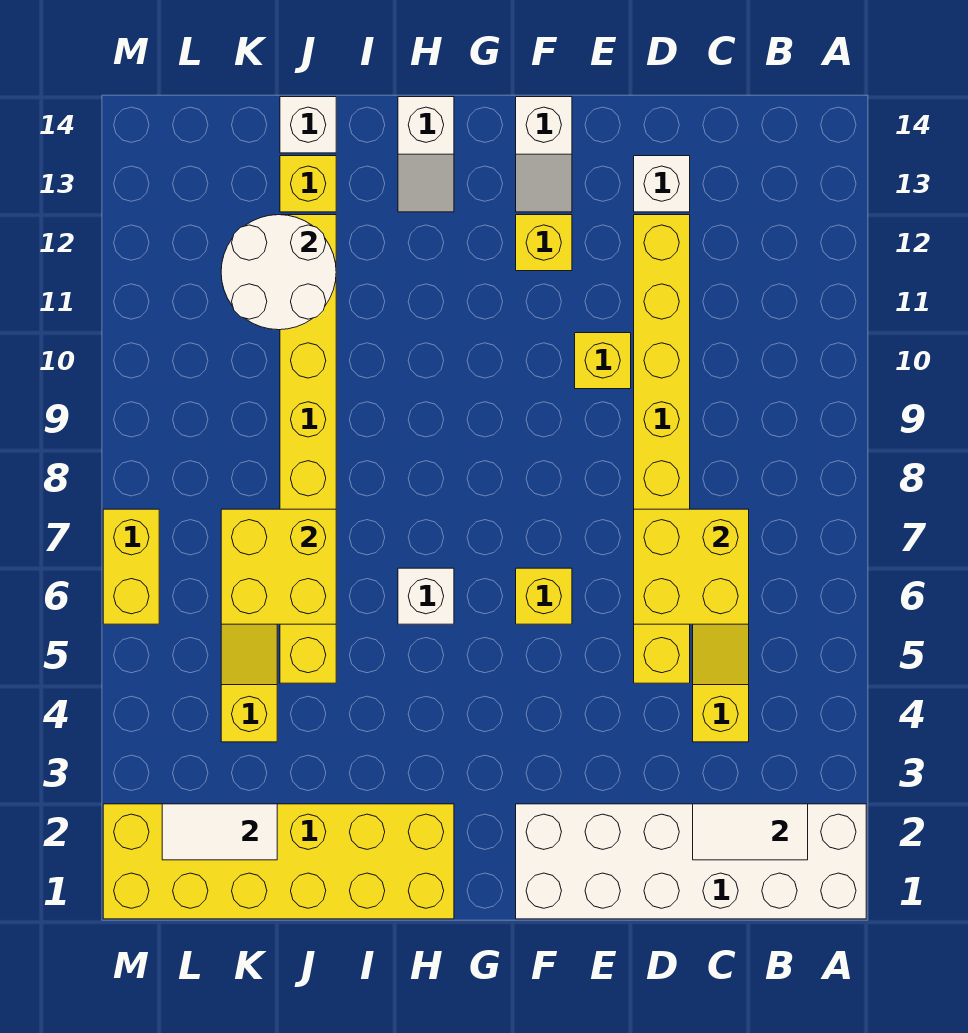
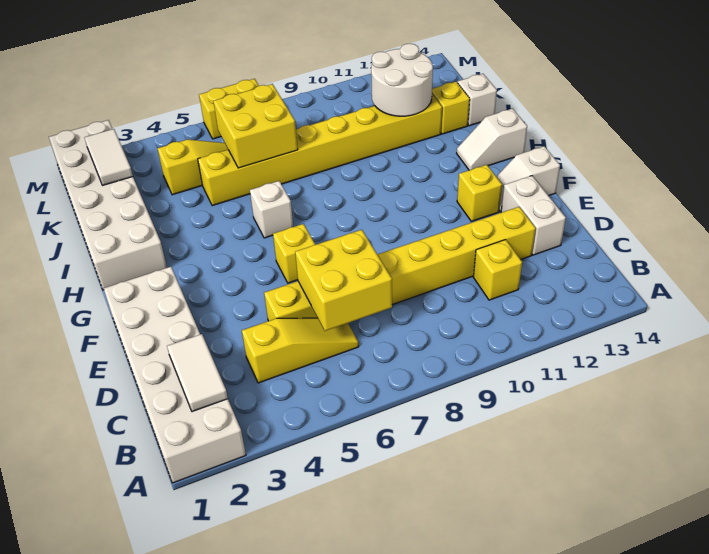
white 1x1 brick [634,156,690,212] -> white 1x2 brick [501,176,566,255]
yellow 1x1 brick [575,333,631,389] -> yellow 1x1 brick moved to [473,240,522,300]
yellow 2x6 brick [103,804,454,919] -> white 2x6 brick [49,120,167,290]

